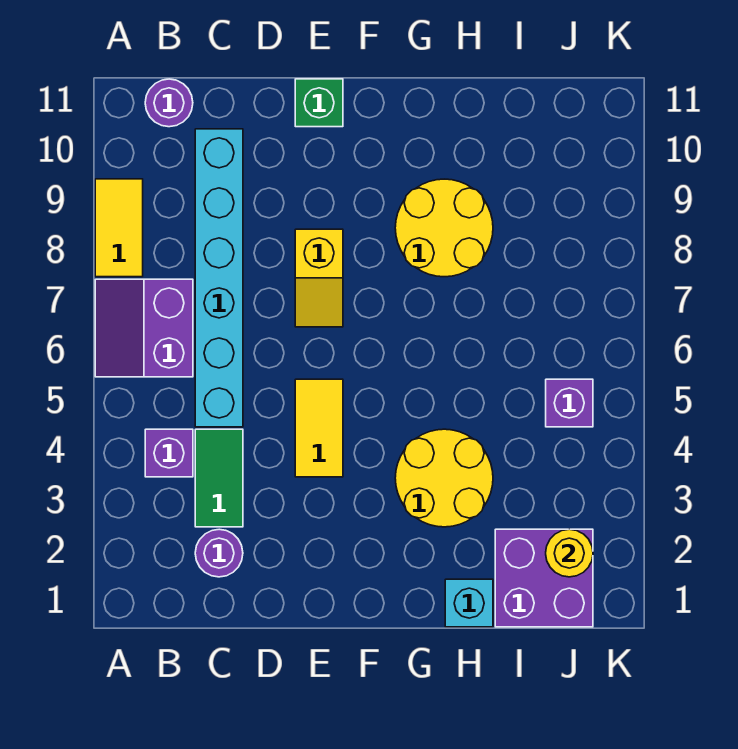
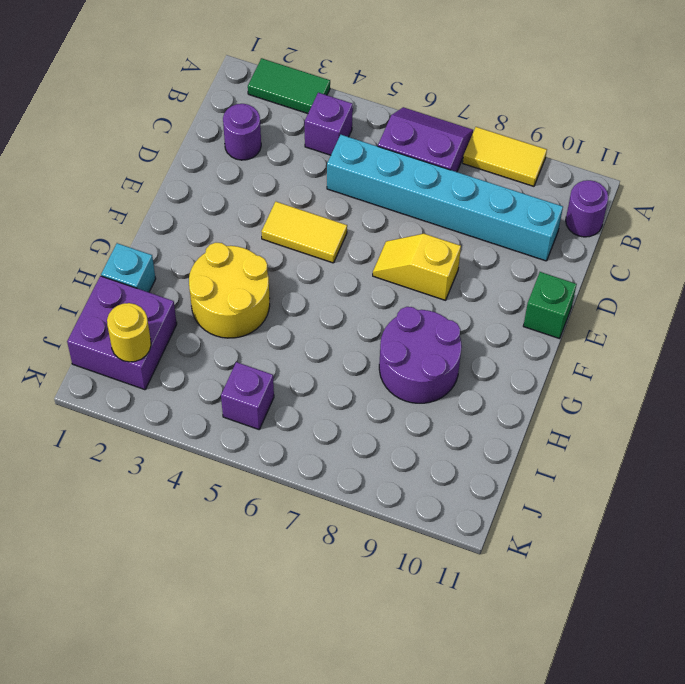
green 1x2 tile [195,429,243,527] -> green 1x2 tile moved to [248,58,330,114]
yellow 2x2 round brick [395,179,493,277] -> purple 2x2 round brick [379,307,462,403]

